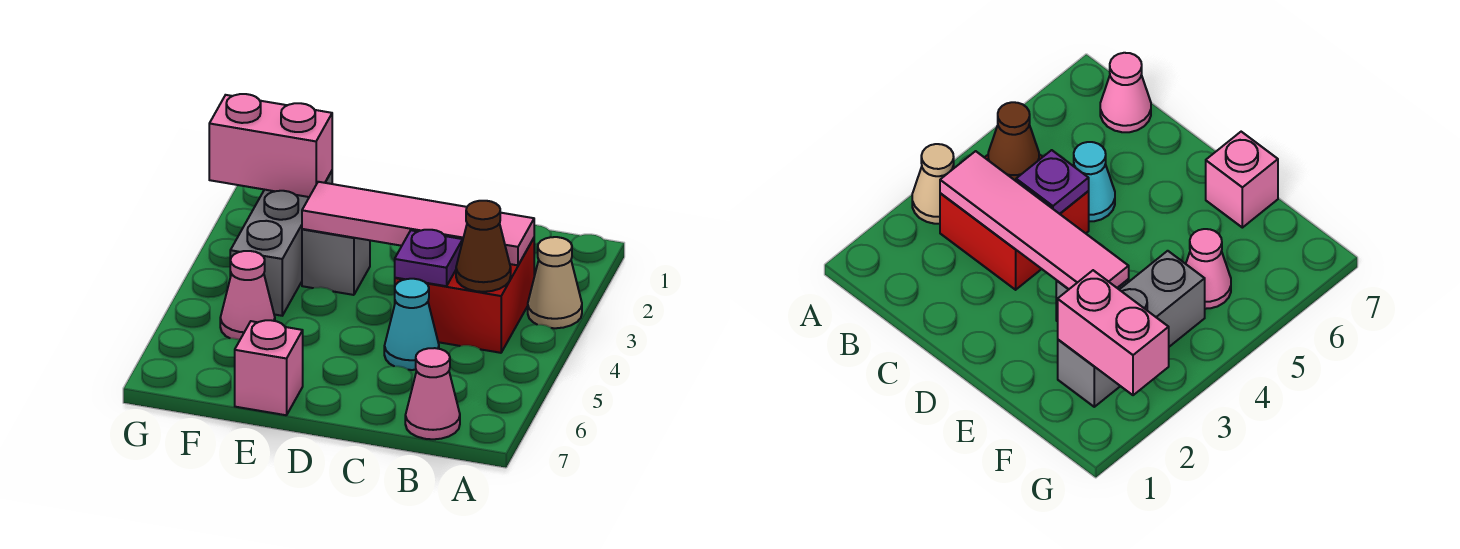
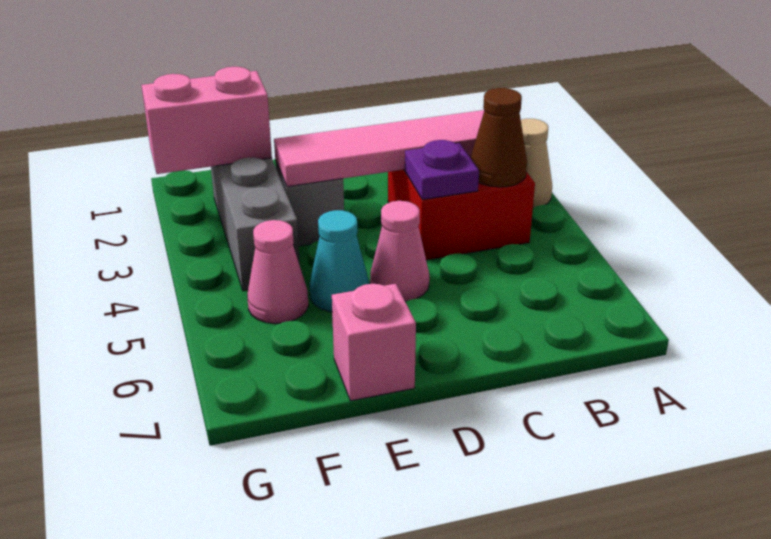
pink 1x1 cone [405,348,460,439] -> pink 1x1 cone moved to [370,201,429,301]
cyan 1x1 cone [384,279,439,370] -> cyan 1x1 cone moved to [310,210,369,312]

